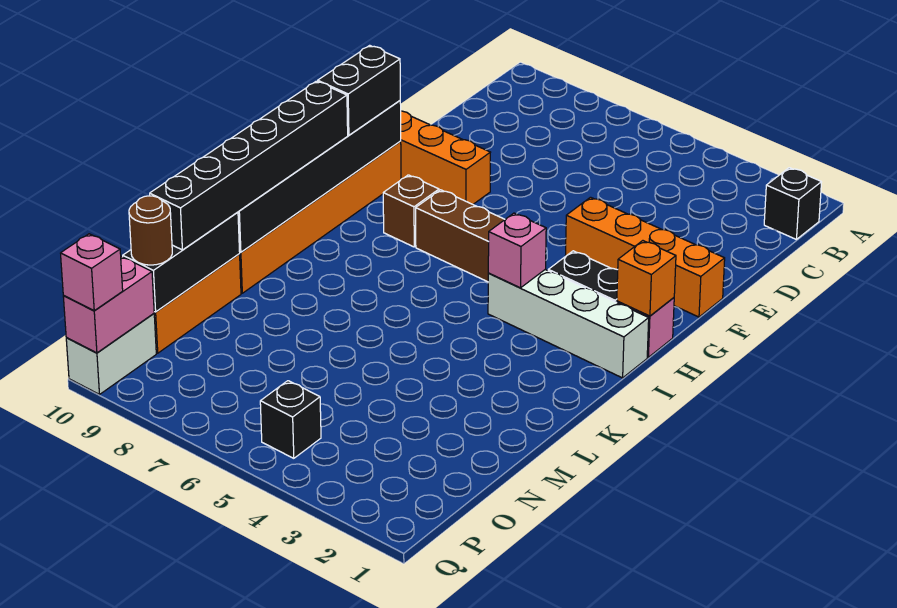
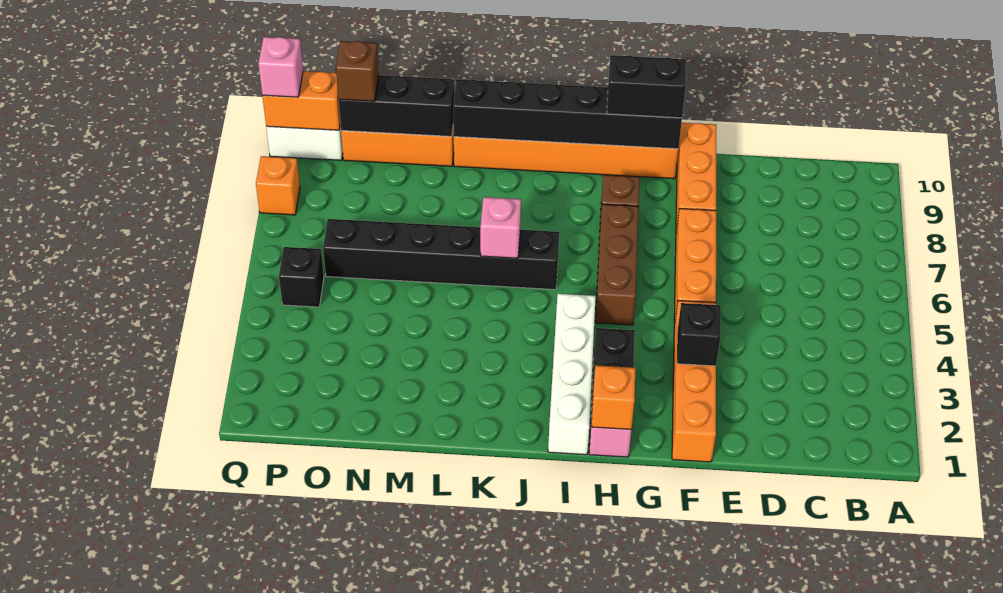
black 1x1 brick [764,168,822,239] -> black 1x1 brick moved to [677,303,721,366]
none -> orange 1x3 brick [674,208,716,327]
pink 1x1 brick [488,213,546,288] -> pink 1x1 brick moved to [480,197,521,258]
black 1x6 brick [150,81,348,250] -> black 1x6 brick moved to [323,219,559,290]
brown 1x1 round brick [129,196,172,265] -> brown 1x1 brick [336,41,379,101]
pink 1x2 brick [63,256,154,353] -> orange 1x2 brick [262,71,340,130]
none -> orange 1x1 brick [256,156,300,215]

